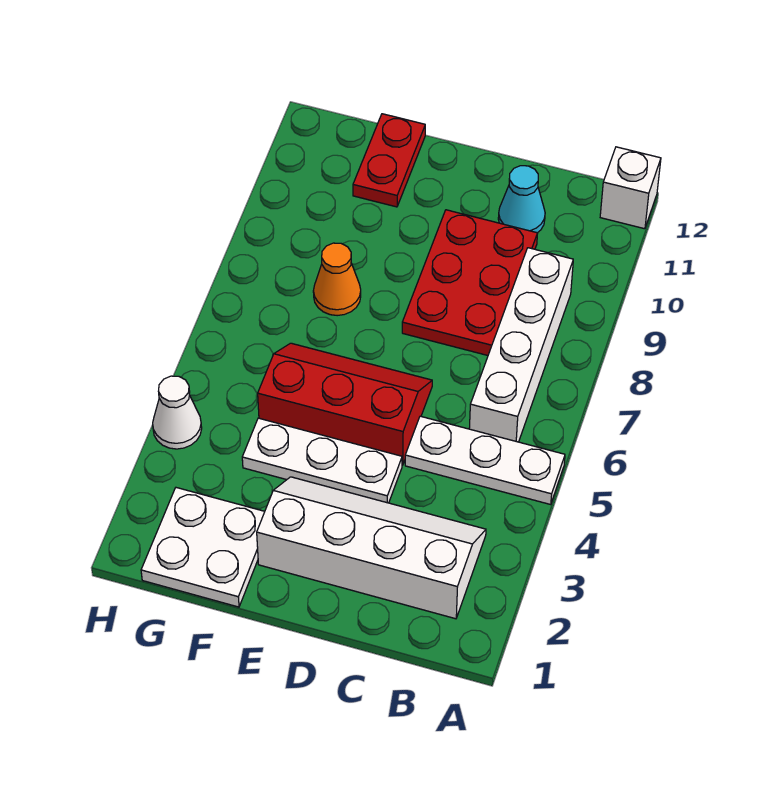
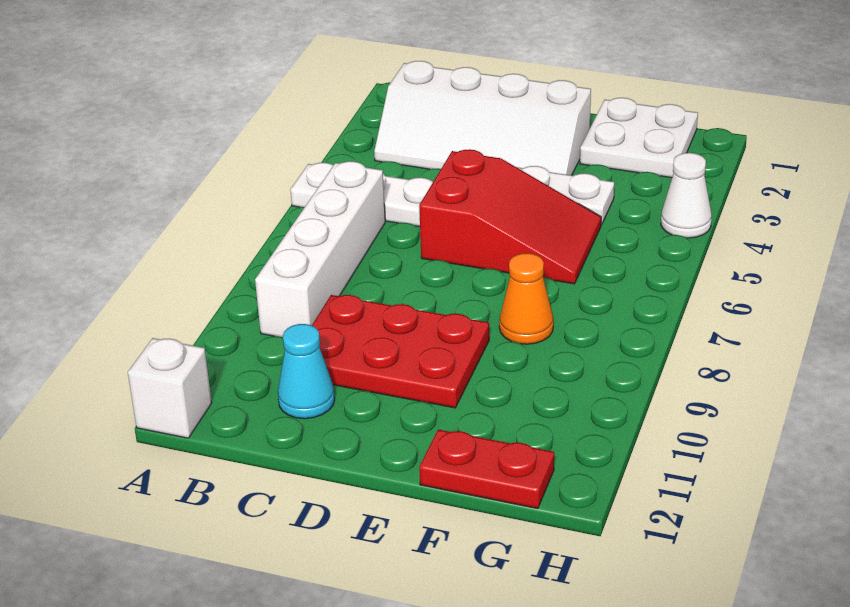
red 2x3 plate [402,210,538,355] -> red 2x3 plate turned to [312,295,489,408]
red 2x3 slope [258,343,432,465] -> red 2x3 slope turned to [419,149,601,284]
red 1x2 plate [353,114,425,207] -> red 1x2 plate turned to [419,430,554,509]

